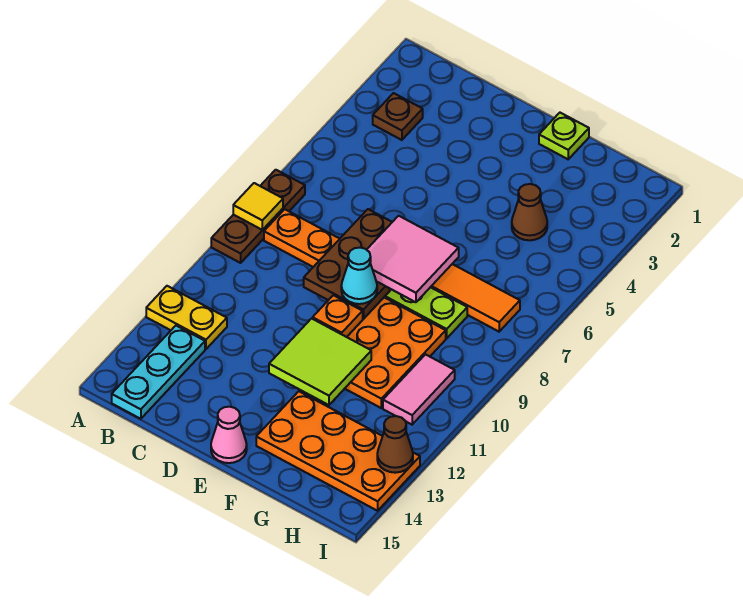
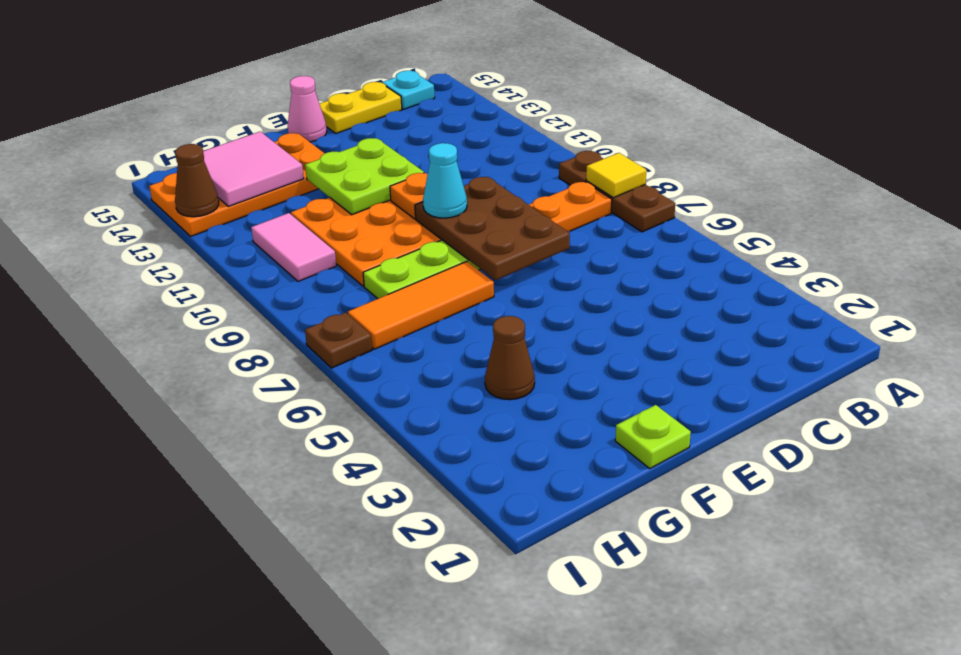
yellow 1x2 plate [146,286,227,349] -> yellow 1x2 plate moved to [319,82,402,133]
brown 1x1 plate [373,93,423,140] -> brown 1x1 plate moved to [305,312,372,368]
cyan 1x3 plate [112,326,205,419] -> cyan 1x1 plate [382,71,435,109]
pink 2x2 tile [367,216,459,302] -> pink 2x2 tile moved to [203,132,304,206]
lime 2x2 tile [269,318,371,405] -> lime 2x2 plate [305,138,424,215]

